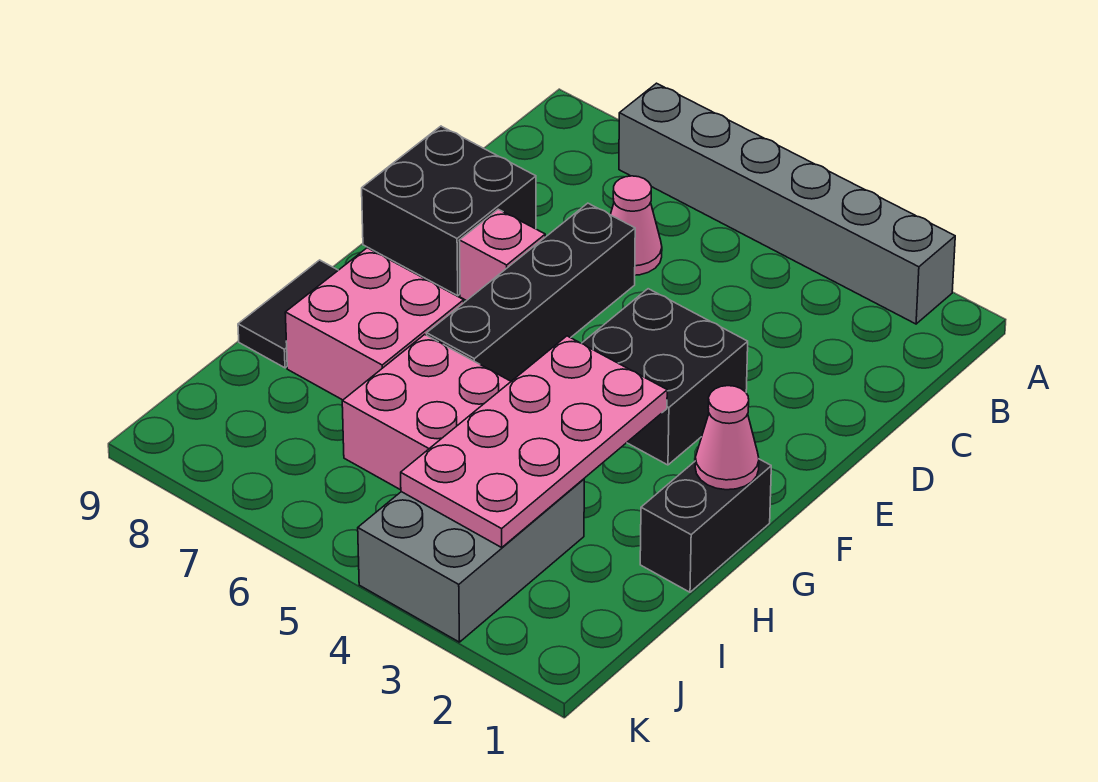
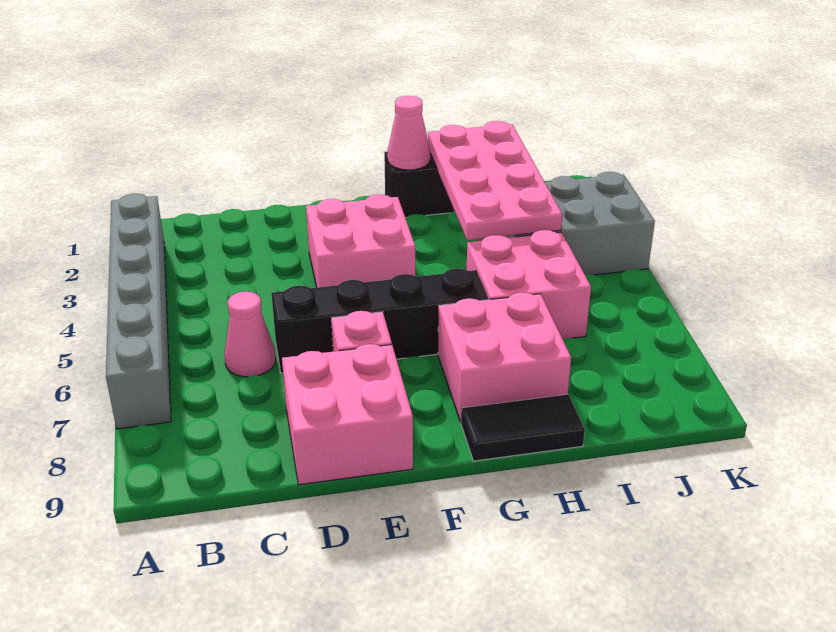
black 2x2 brick [362,126,536,296] -> pink 2x2 brick [282,344,413,485]
black 2x2 brick [582,289,748,465] -> pink 2x2 brick [306,194,415,287]
pink 2x4 plate [401,336,667,547] -> pink 2x4 plate turned to [428,121,562,240]

